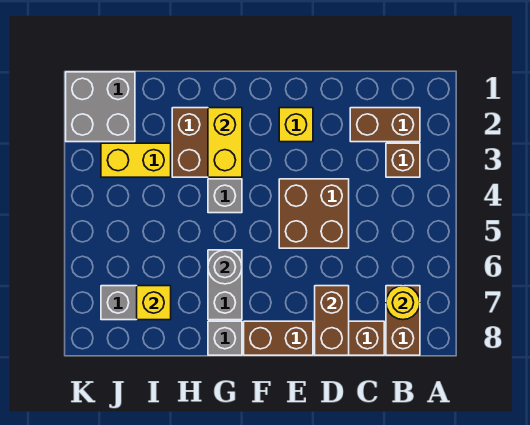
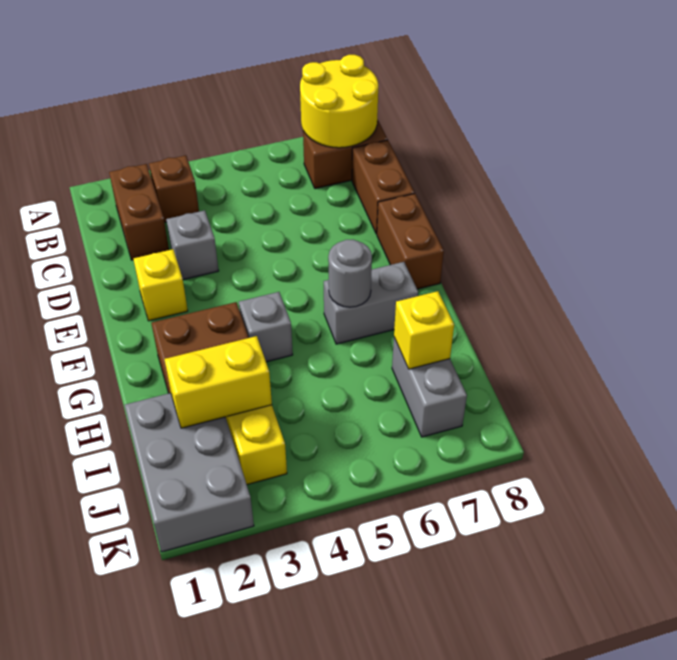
yellow 1x1 round brick [386,286,420,320] -> yellow 2x2 round brick [300,55,378,148]
brown 2x2 brick [279,179,349,248] -> none
brown 1x2 brick [315,286,349,355] -> none
yellow 1x2 brick [208,108,242,177] -> yellow 1x2 brick moved to [164,336,272,428]
grey 1x1 brick [208,321,242,355] -> grey 1x1 brick moved to [166,210,219,280]
grey 2x2 brick [66,72,135,142] -> grey 2x3 brick [125,393,254,552]

